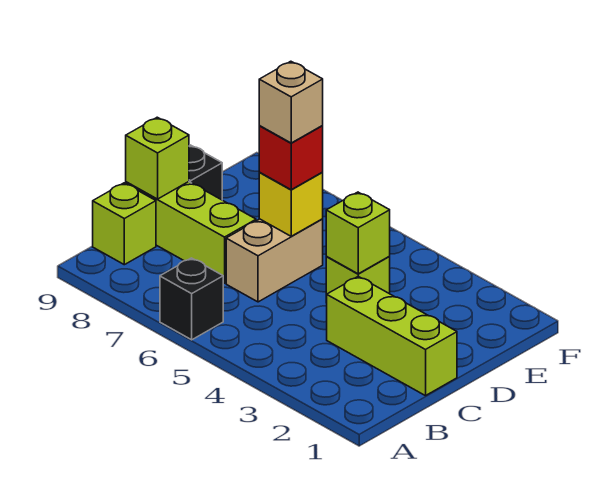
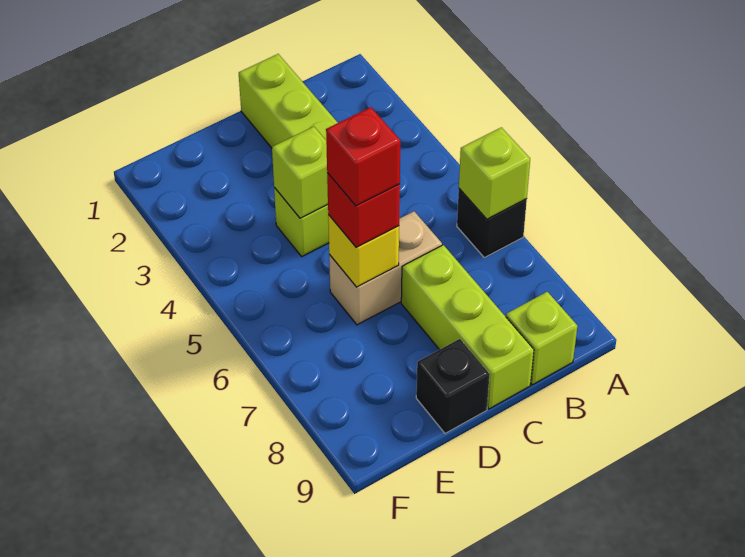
lime 1x1 brick [126,117,189,199] -> lime 1x1 brick moved to [459,127,530,219]
tan 1x1 brick [259,61,323,143] -> red 1x1 brick [326,107,400,206]

